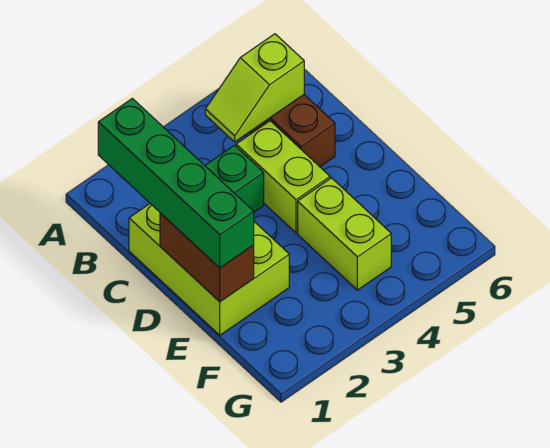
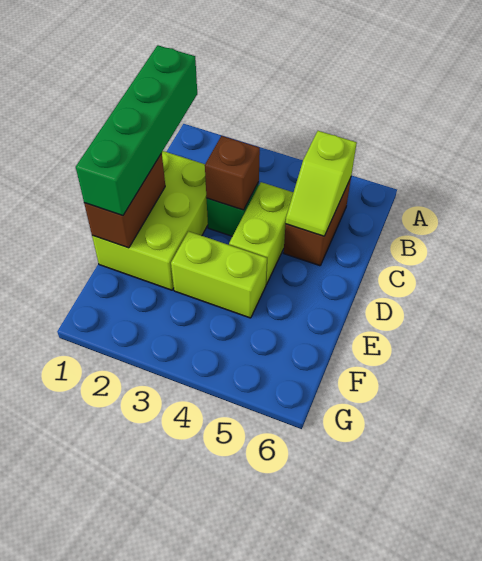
lime 1x2 slope [205,34,304,142] -> lime 1x2 slope turned to [286,131,357,236]
none -> brown 1x1 brick [205,136,260,210]
lime 1x2 brick [298,178,391,290] -> lime 1x2 brick turned to [171,231,267,318]

